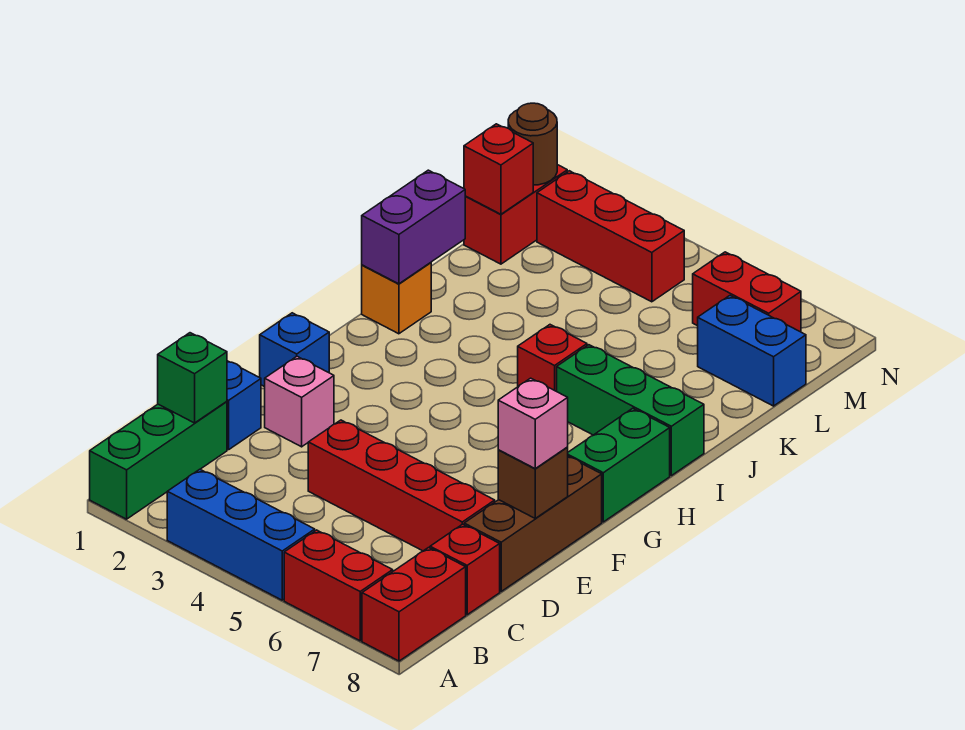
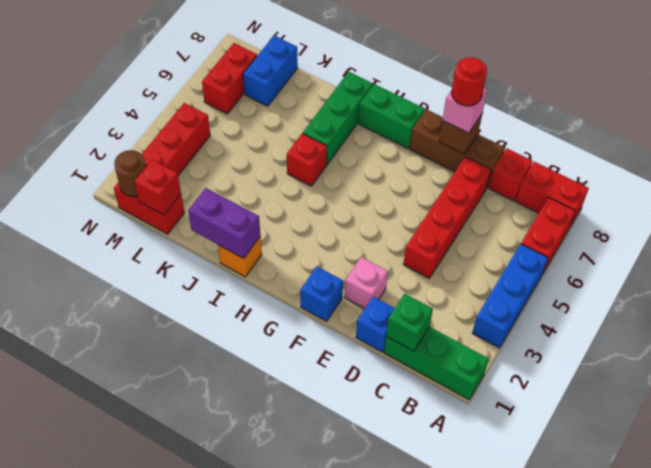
none -> red 1x1 round brick [452,57,487,106]

